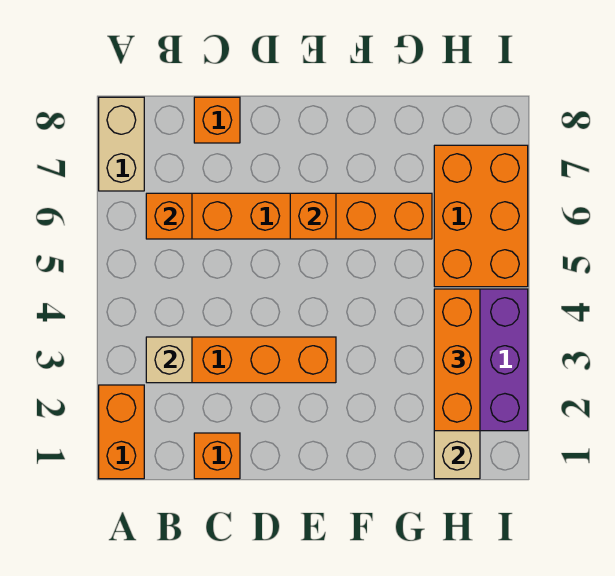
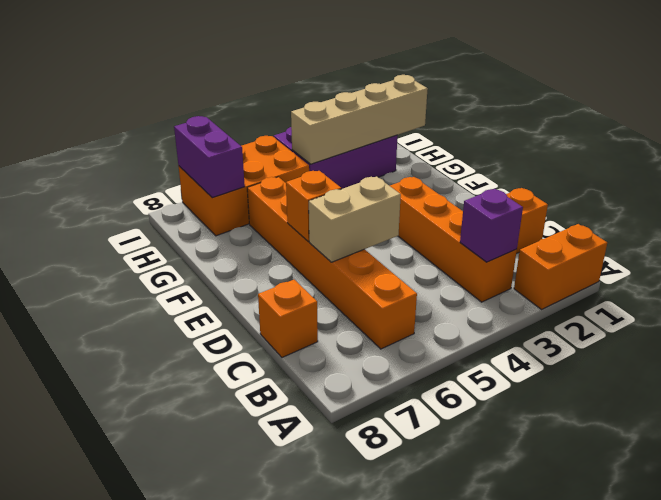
tan 1x2 brick [99,97,144,191] -> tan 1x2 brick moved to [309,177,401,262]
tan 1x1 brick [146,337,192,383] -> purple 1x1 brick [460,189,523,262]
orange 1x1 brick [146,193,192,239] -> none
orange 1x3 brick [434,289,480,431] -> none
none -> purple 1x2 brick [174,116,245,198]

